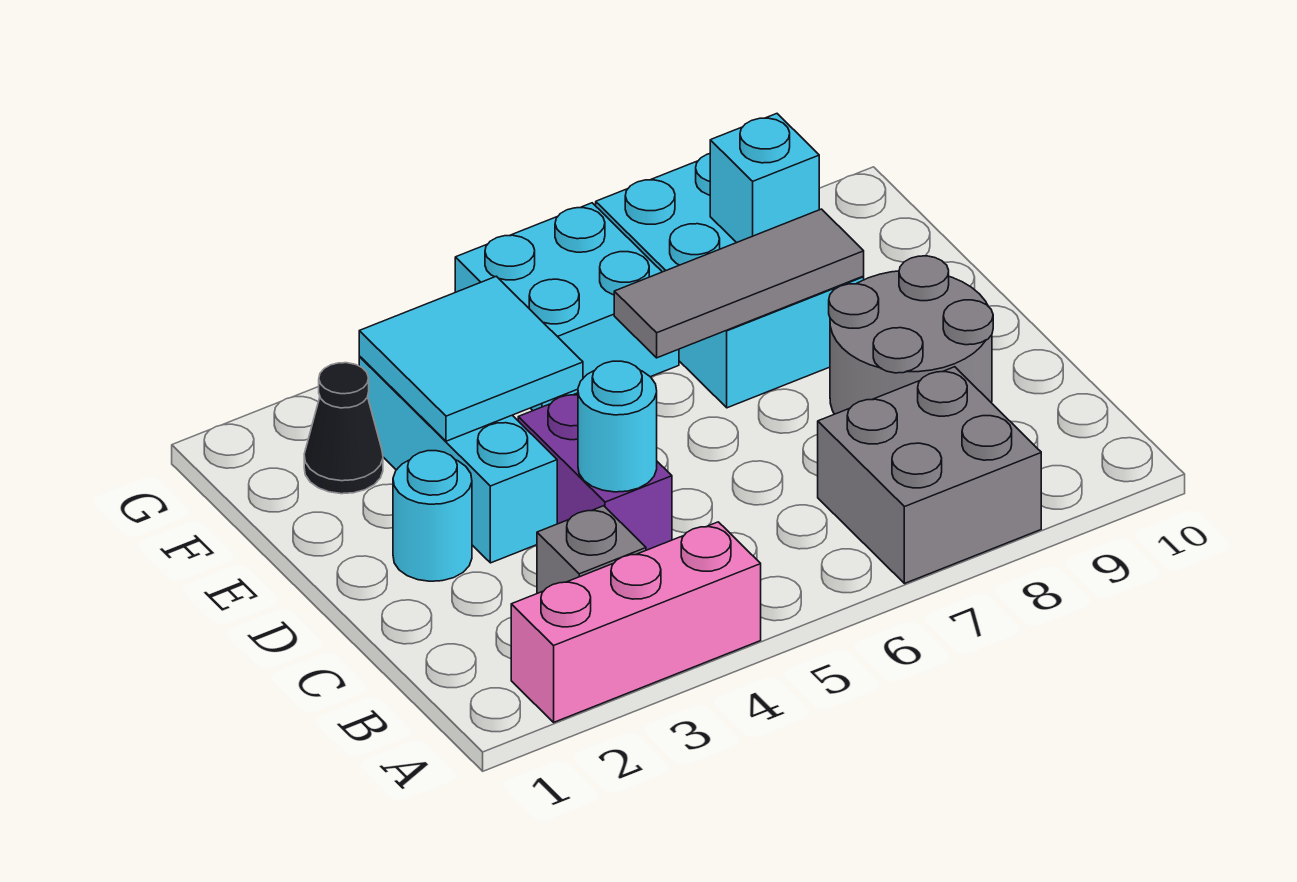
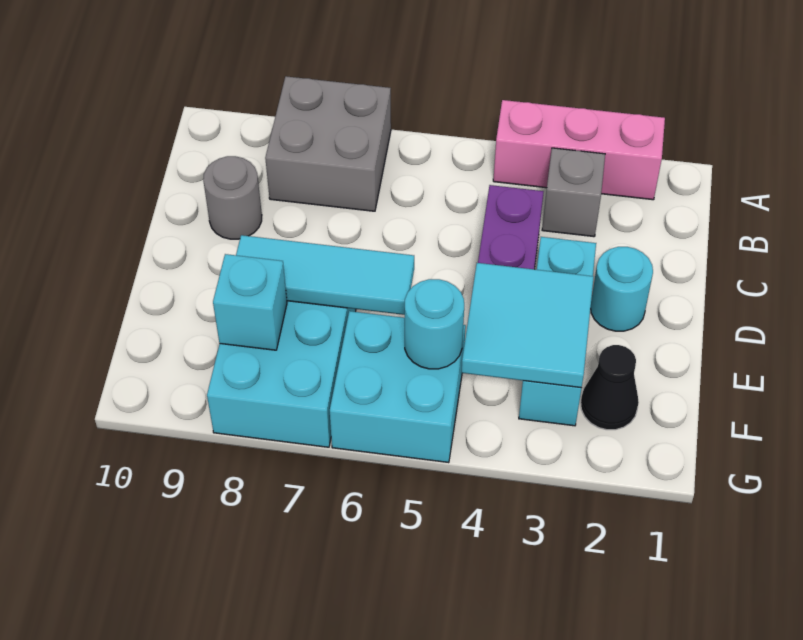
cyan 1x1 round brick [578,361,657,492] -> cyan 1x1 round brick moved to [405,279,464,369]
grey 2x2 round brick [829,256,993,414] -> grey 1x1 round brick [203,156,262,239]
grey 1x3 tile [614,209,864,358] -> cyan 1x3 tile [236,235,414,315]

